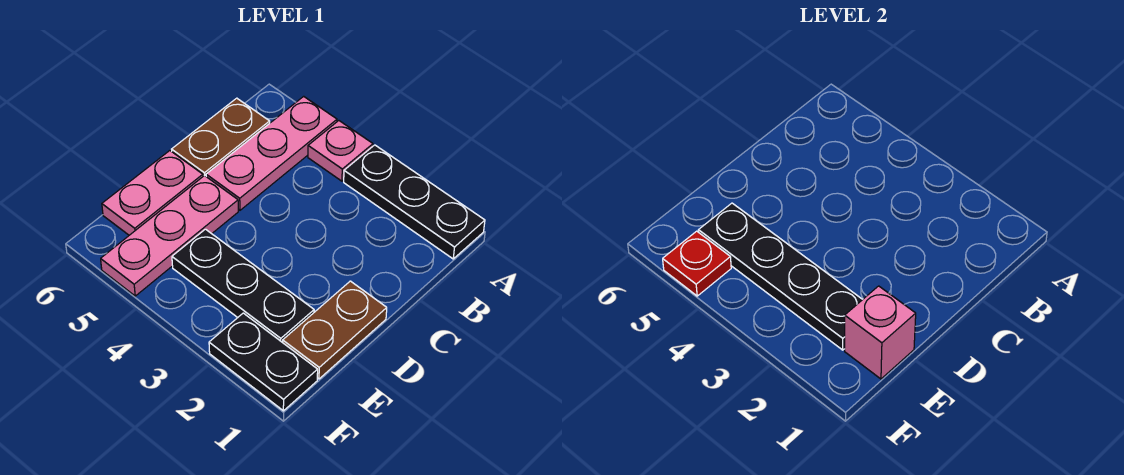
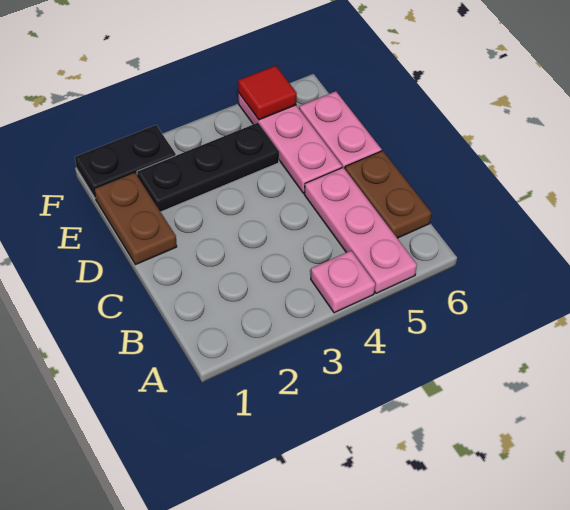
black 1x3 plate [344,145,485,259] -> none
pink 1x1 brick [845,286,916,379] -> none
black 1x4 plate [699,203,863,350] -> none
red 1x1 plate [663,231,731,296] -> red 1x1 tile [238,66,297,120]

